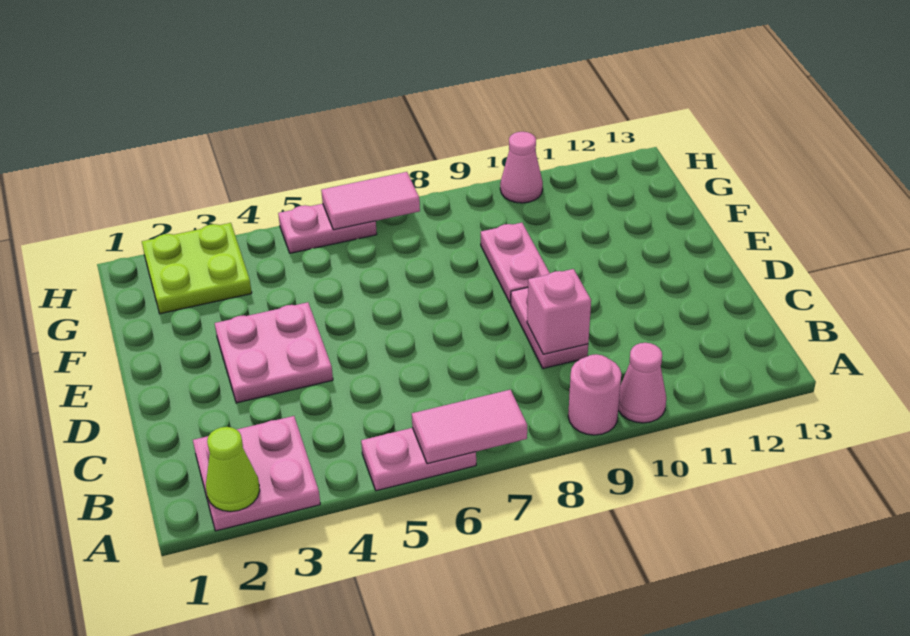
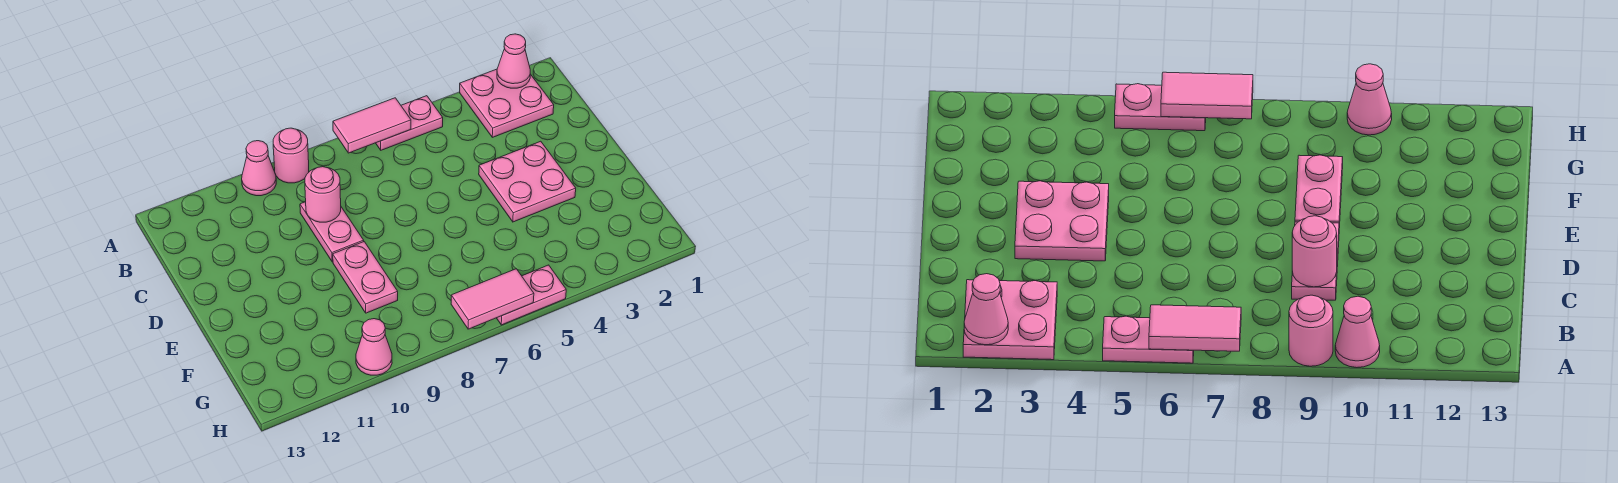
lime 1x1 cone [206,427,260,512] -> pink 1x1 cone [497,34,530,88]
pink 1x1 brick [527,269,591,354] -> pink 1x1 round brick [305,167,341,222]
lime 2x2 plate [142,223,252,314] -> none

